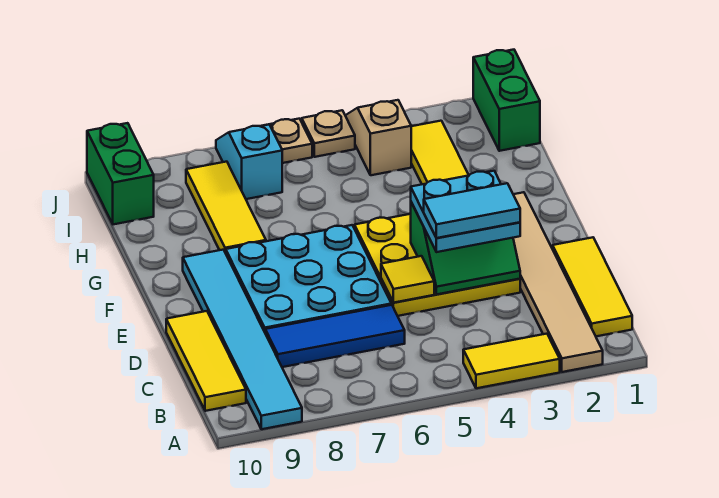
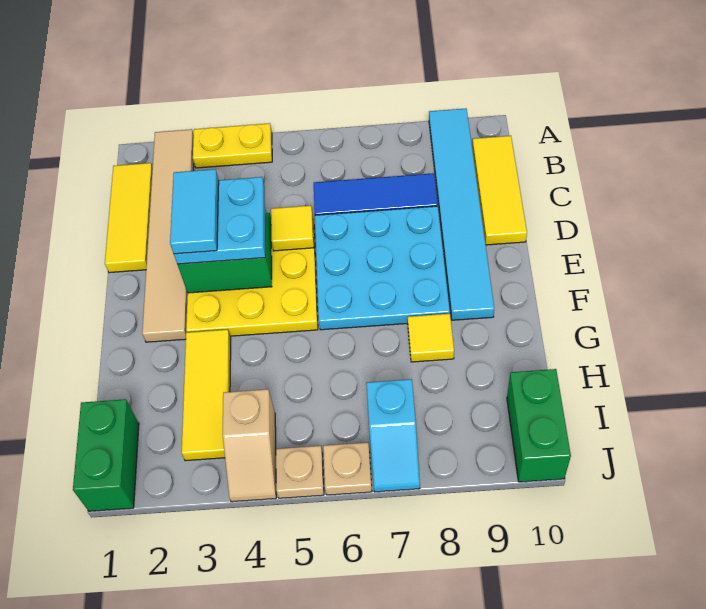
yellow 1x2 tile [463,334,560,388] -> yellow 1x2 plate [193,123,272,168]
cyan 1x2 tile [424,183,520,238] -> cyan 1x2 tile turned to [170,169,219,254]
yellow 1x3 tile [186,162,266,253] -> yellow 1x1 tile [408,314,454,362]

